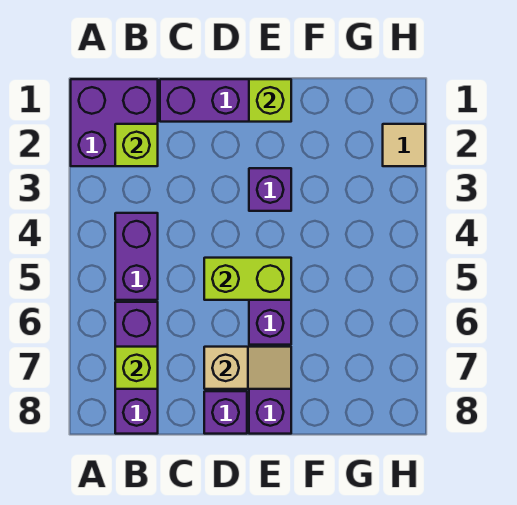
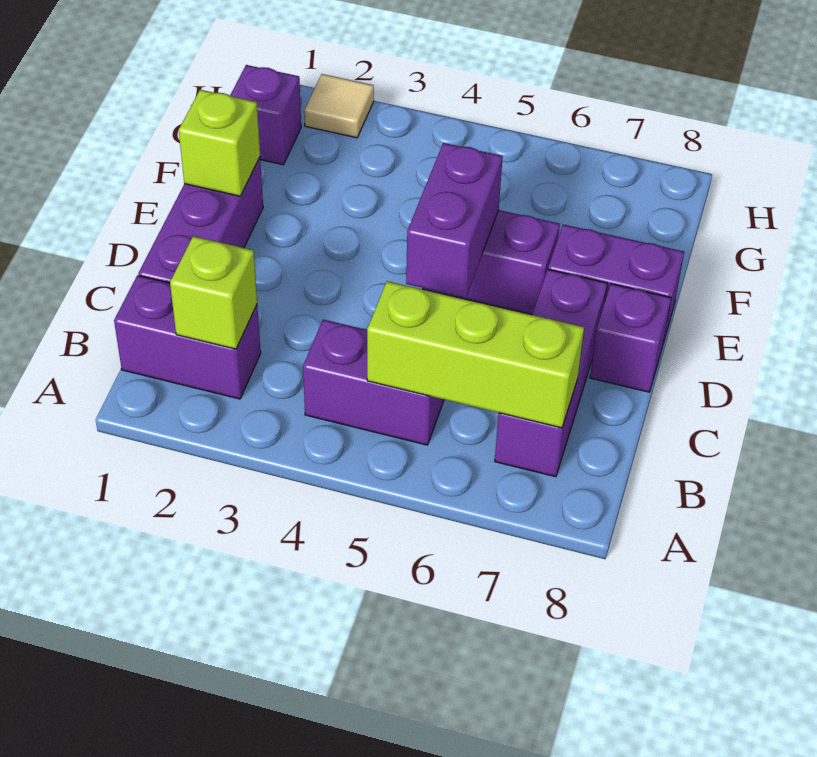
purple 2x2 brick [71,79,158,166] -> purple 1x2 brick [114,275,261,399]
purple 1x3 brick [115,302,158,434] -> purple 1x3 brick turned to [495,270,607,477]
lime 1x1 brick [115,347,158,389] -> lime 1x3 brick [367,281,584,428]
lime 1x2 brick [204,258,291,300] -> purple 1x2 brick [406,143,503,298]
tan 1x2 slope [204,347,291,389] -> none
purple 1x1 brick [249,168,291,211] -> purple 1x1 brick moved to [230,65,301,165]

